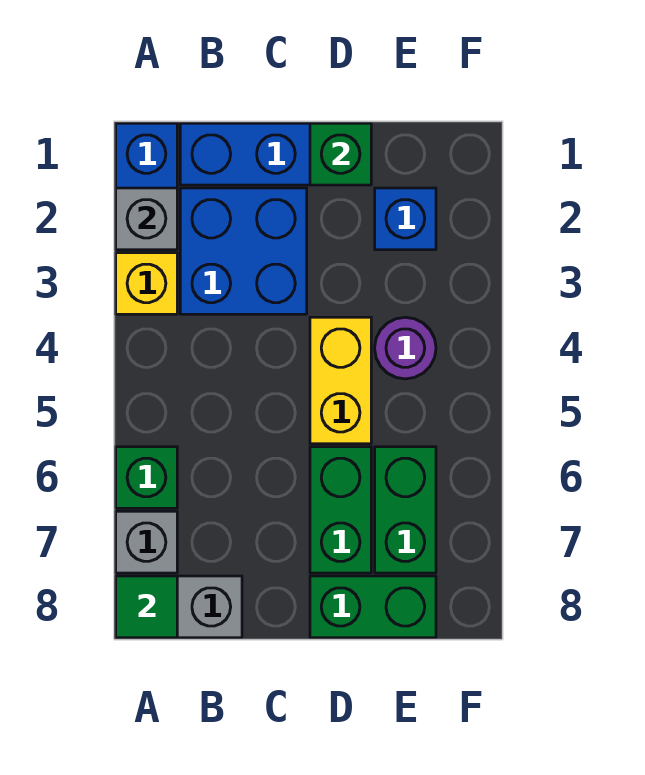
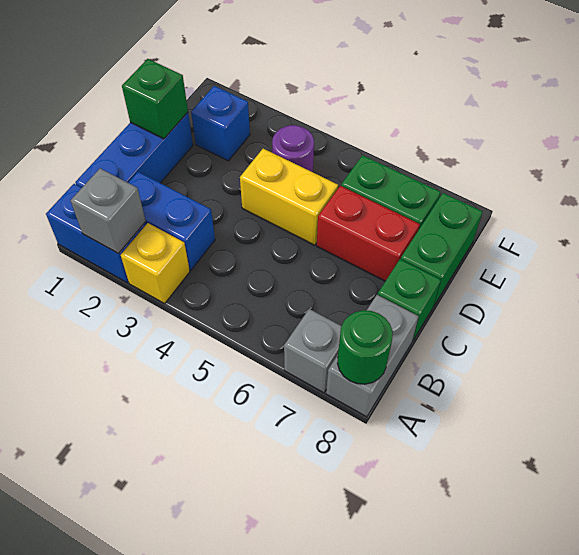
green 1x1 brick [116,447,177,508] -> green 1x1 brick moved to [378,259,441,341]
green 1x1 tile [116,576,177,638] -> green 1x1 round brick [337,310,393,384]
blue 2x2 brick [180,188,307,314] -> blue 1x2 brick [128,172,215,270]
green 1x2 brick [310,447,371,573] -> red 1x2 brick [317,186,420,281]

